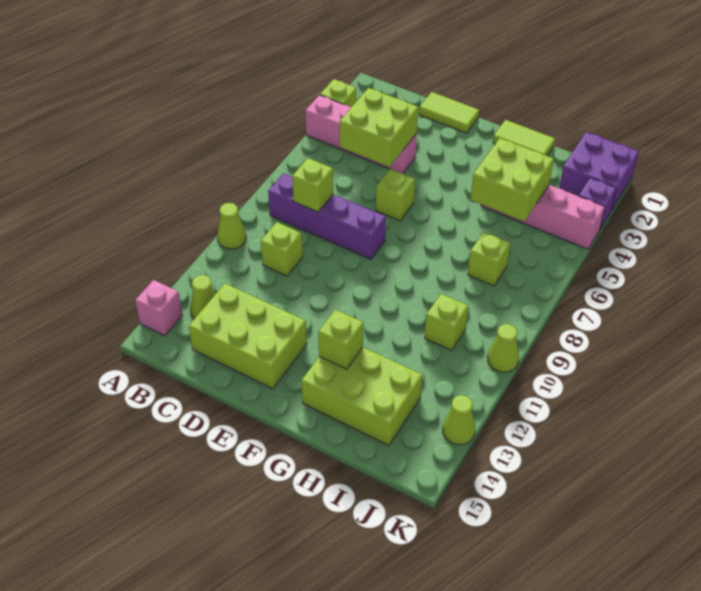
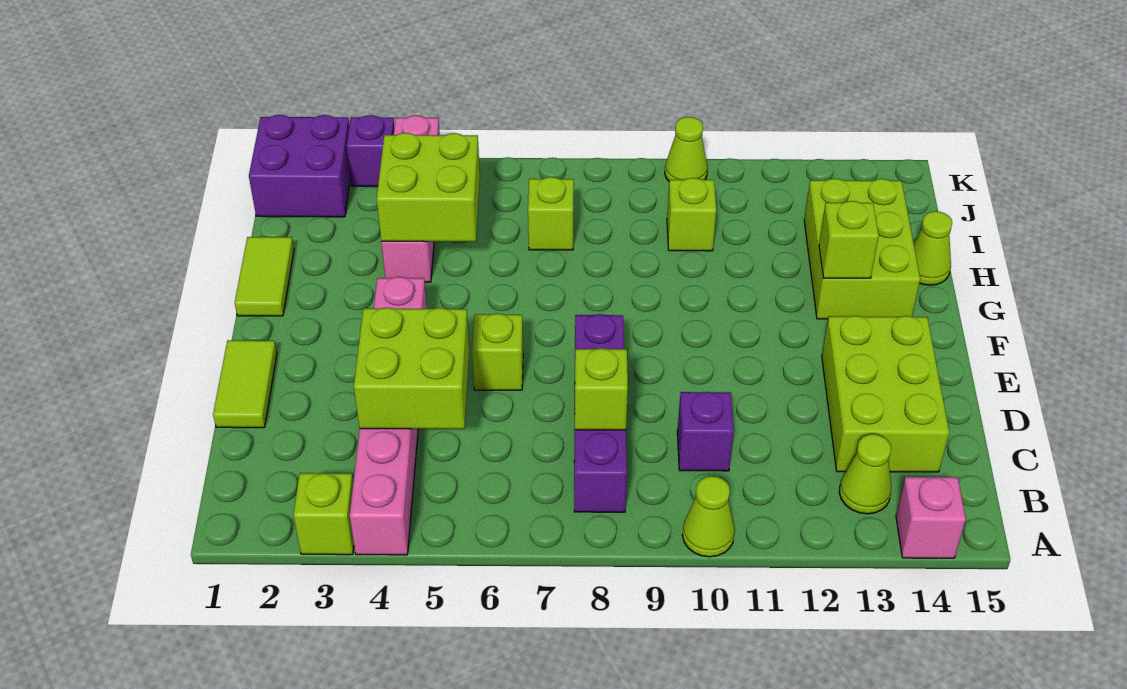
pink 1x4 brick [305,95,417,174] -> pink 1x6 brick [350,277,427,555]
lime 1x1 brick [261,222,303,276] -> purple 1x1 brick [677,392,734,471]
lime 1x1 cone [443,395,475,445] -> lime 1x1 cone moved to [914,211,952,285]

